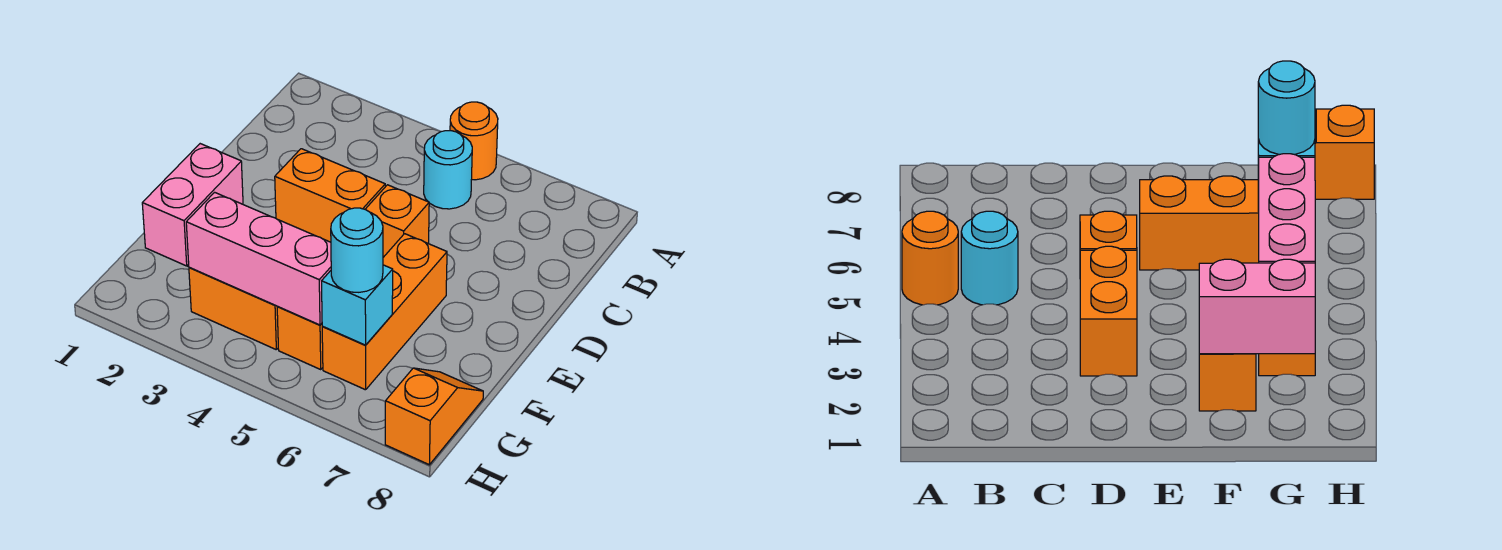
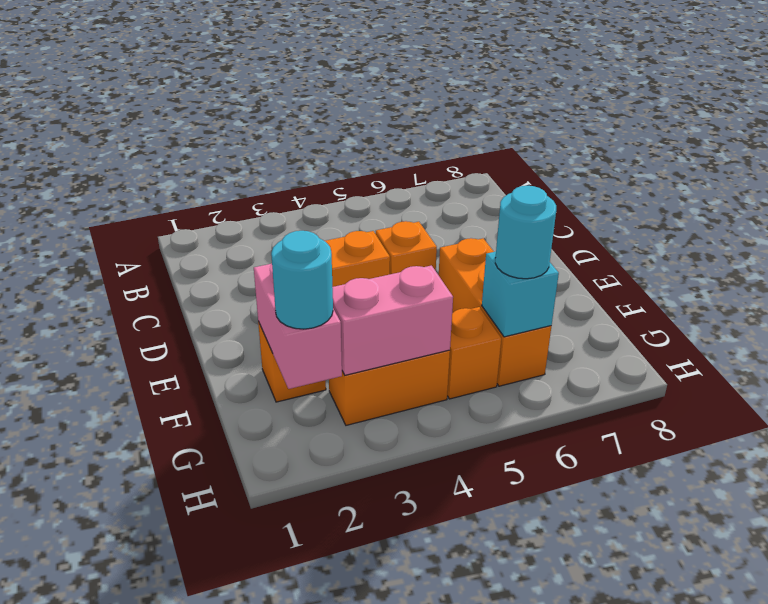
orange 1x1 round brick [450,102,498,180] -> none
cyan 1x1 round brick [424,131,472,209] -> cyan 1x1 round brick moved to [271,231,333,329]
pink 1x3 brick [186,192,331,325] -> pink 1x2 brick [332,266,453,375]
orange 1x2 slope [385,368,483,465] -> none

